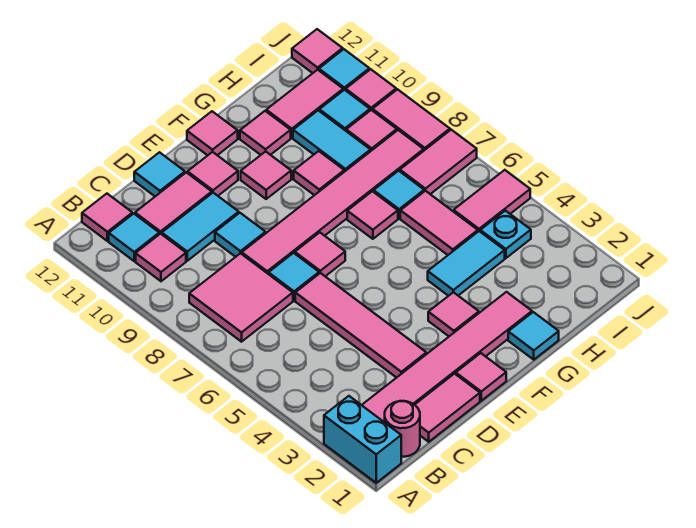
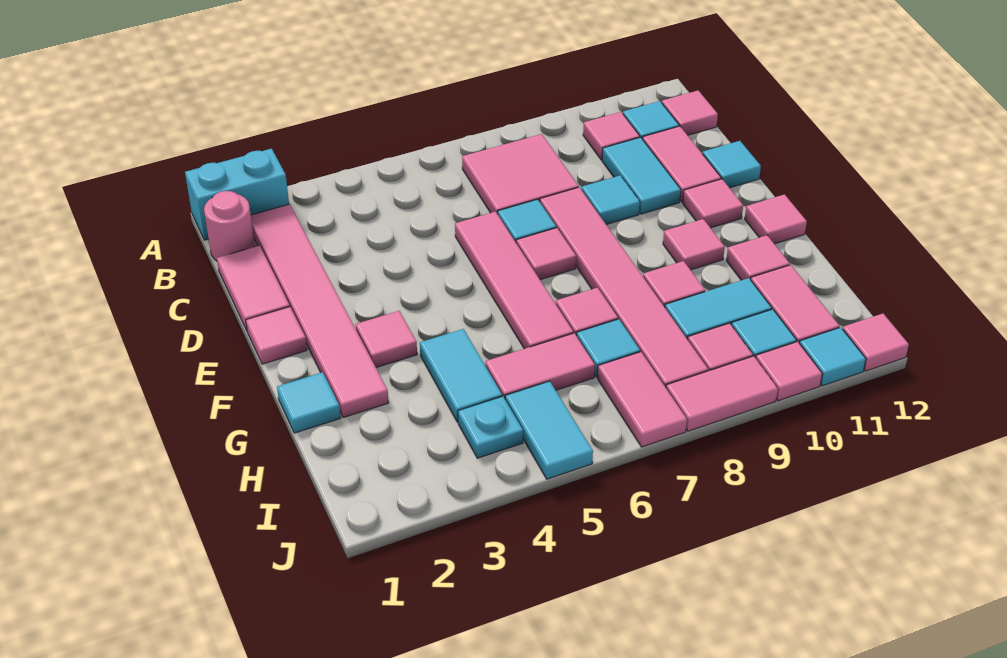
pink 1x4 tile [295,273,426,378] -> pink 1x4 tile turned to [455,212,573,349]
pink 1x2 tile [454,170,530,231] -> cyan 1x2 tile [505,381,593,479]

